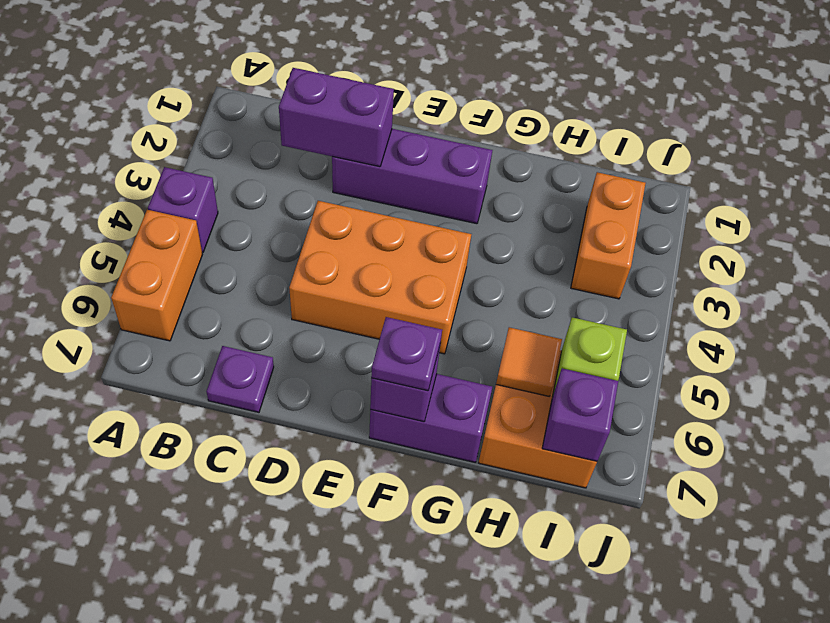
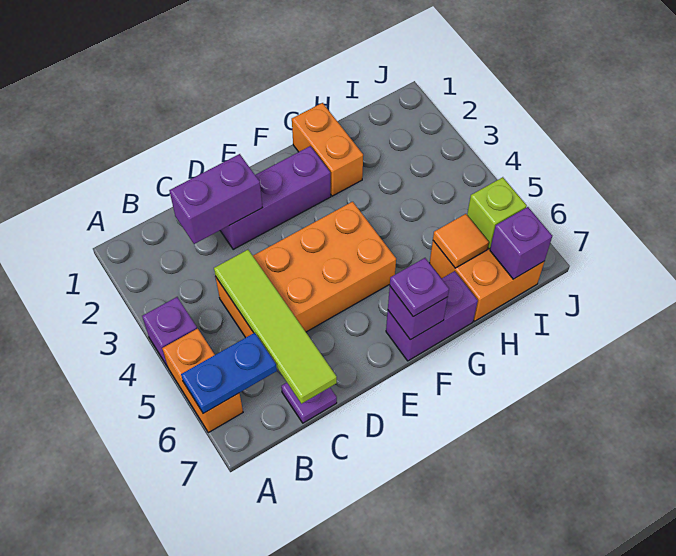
none -> blue 1x2 plate [181,333,277,413]
none -> lime 1x4 tile [214,250,337,404]
orange 2x3 brick [289,201,471,354] -> orange 2x4 brick [216,202,396,338]
orange 1x2 brick [571,172,646,299] -> orange 1x2 brick moved to [292,103,363,196]

